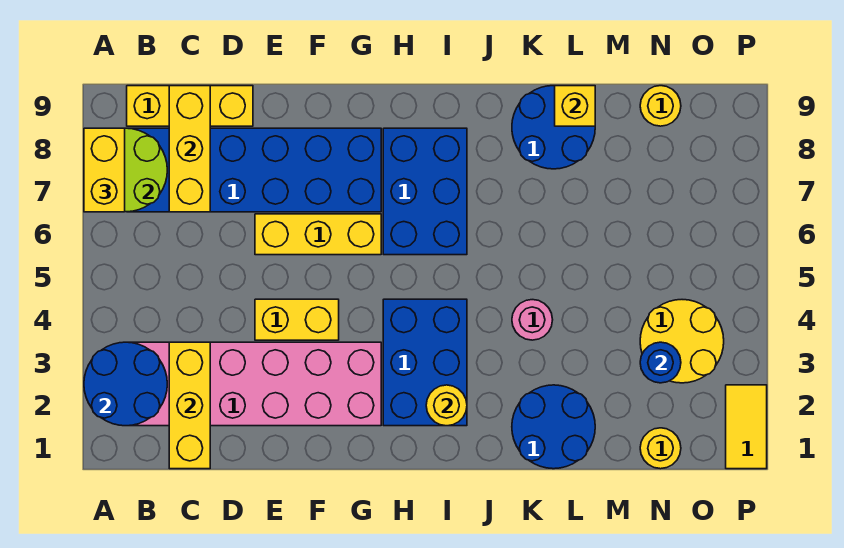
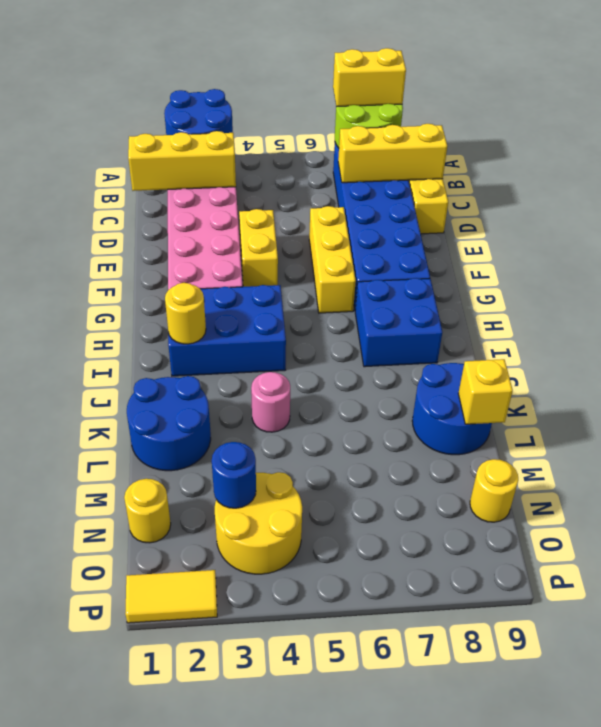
blue 2x3 brick [383,128,467,255] -> blue 2x2 brick [355,278,442,367]

